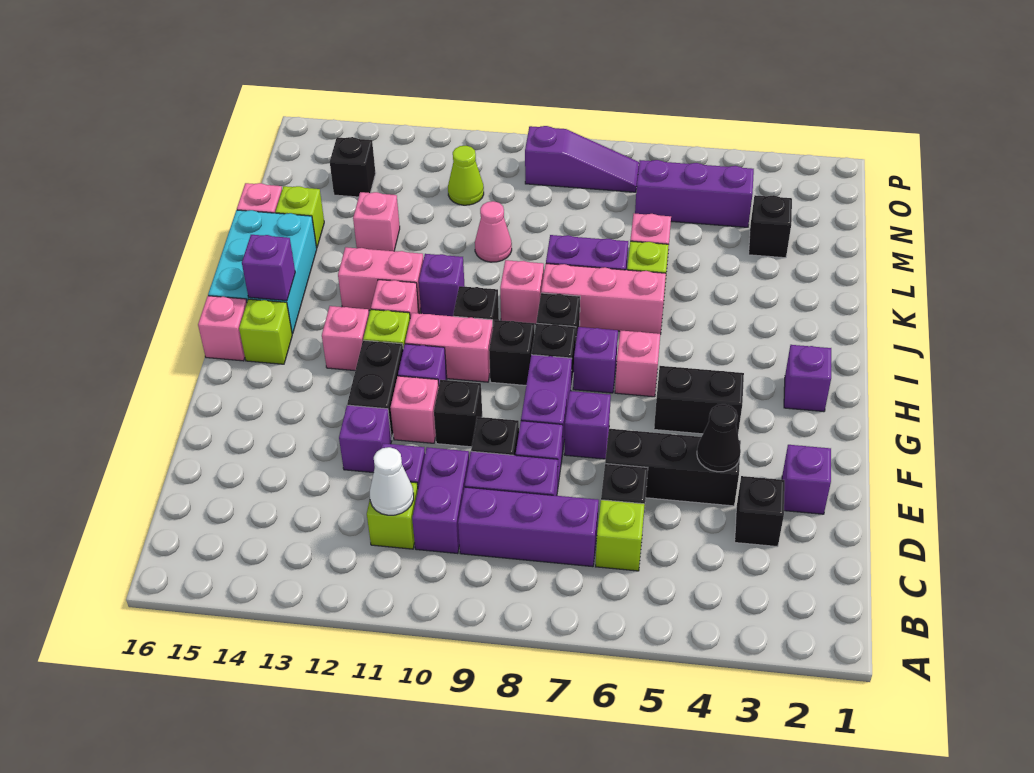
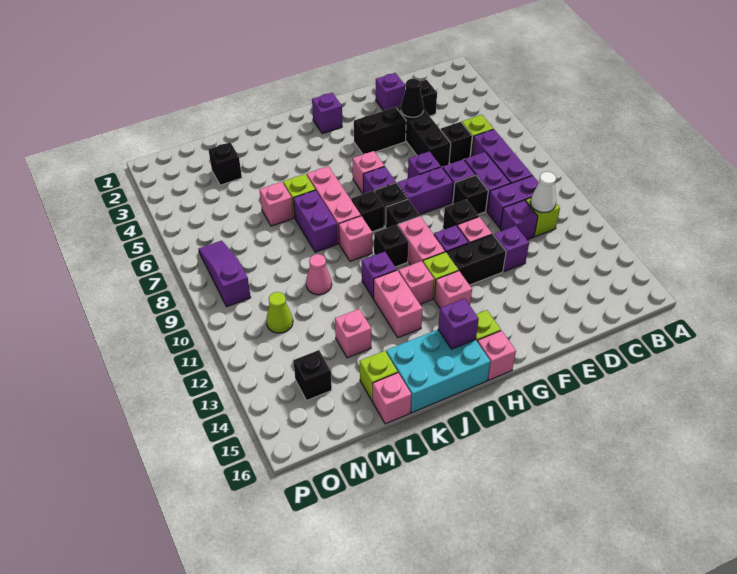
black 1x2 brick [654,366,744,434] -> black 1x2 brick turned to [354,107,406,154]
purple 1x3 brick [635,160,754,227] -> none

